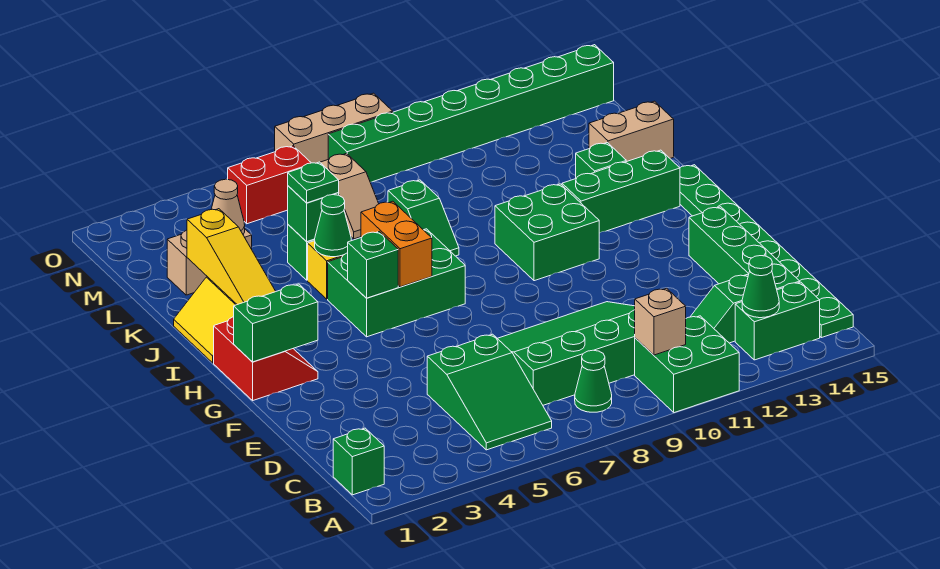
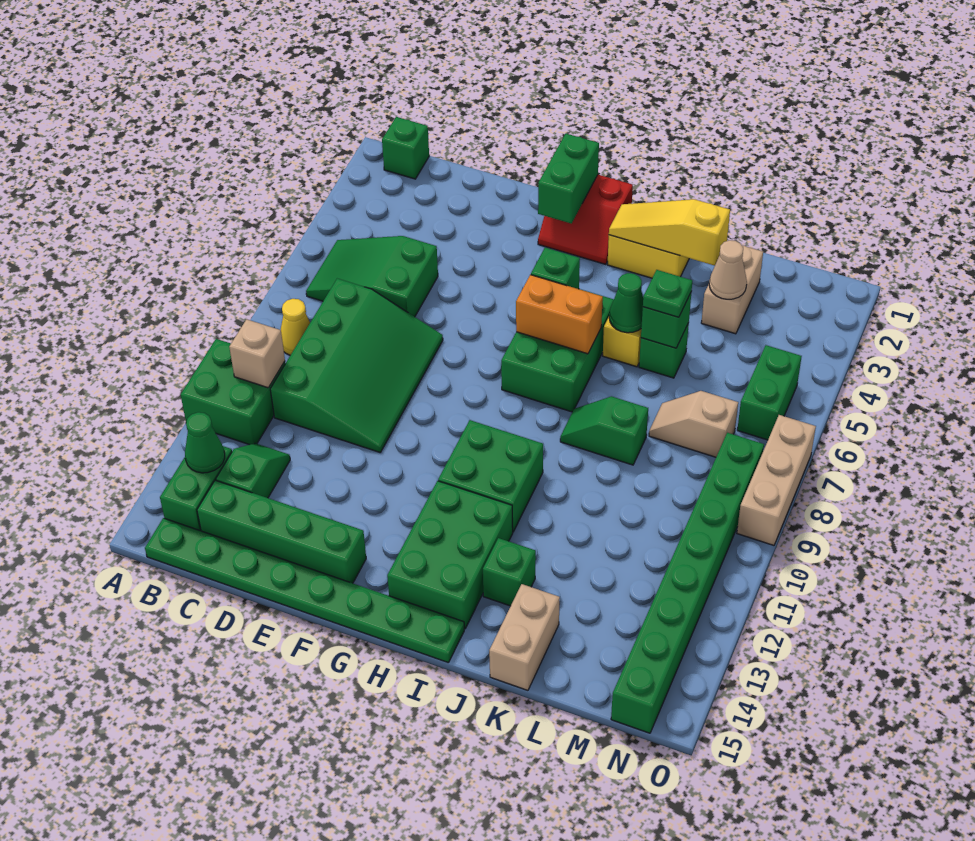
green 1x1 cone [575,350,612,412] -> yellow 1x1 cone [281,299,310,355]
green 1x3 brick [562,150,680,233] -> green 2x3 brick [387,481,513,629]
red 1x2 brick [228,146,311,224] -> green 1x2 brick [737,345,802,440]

